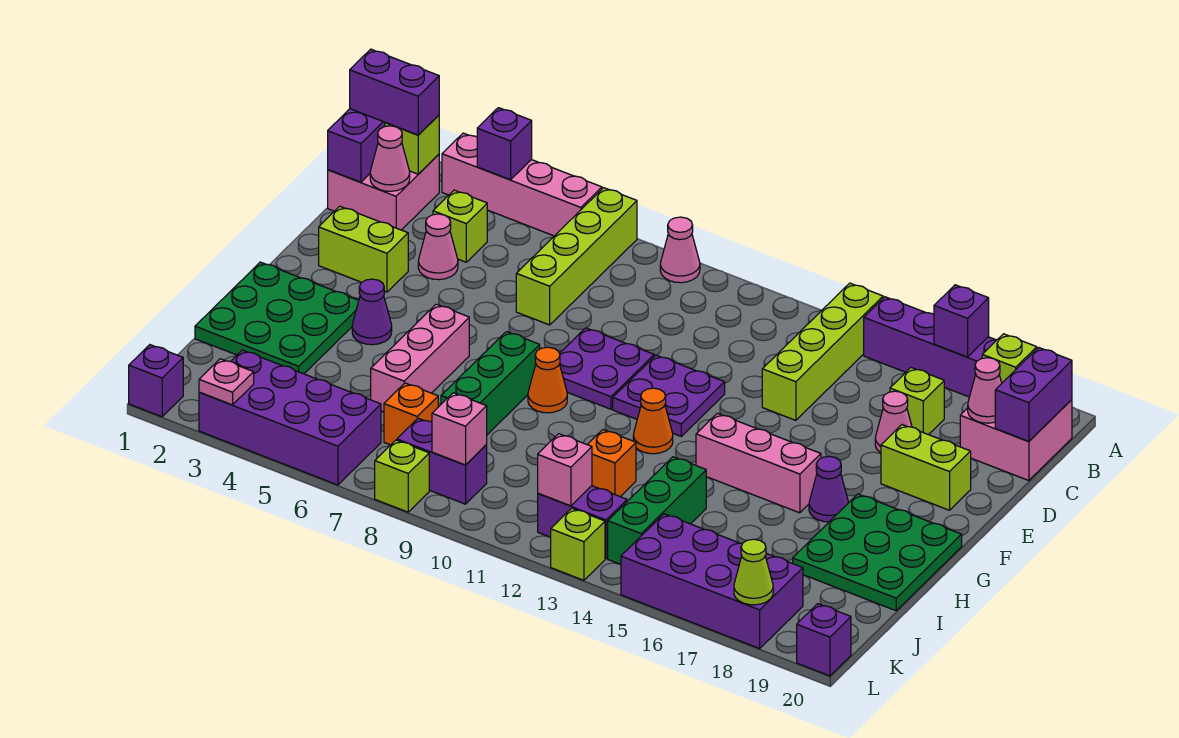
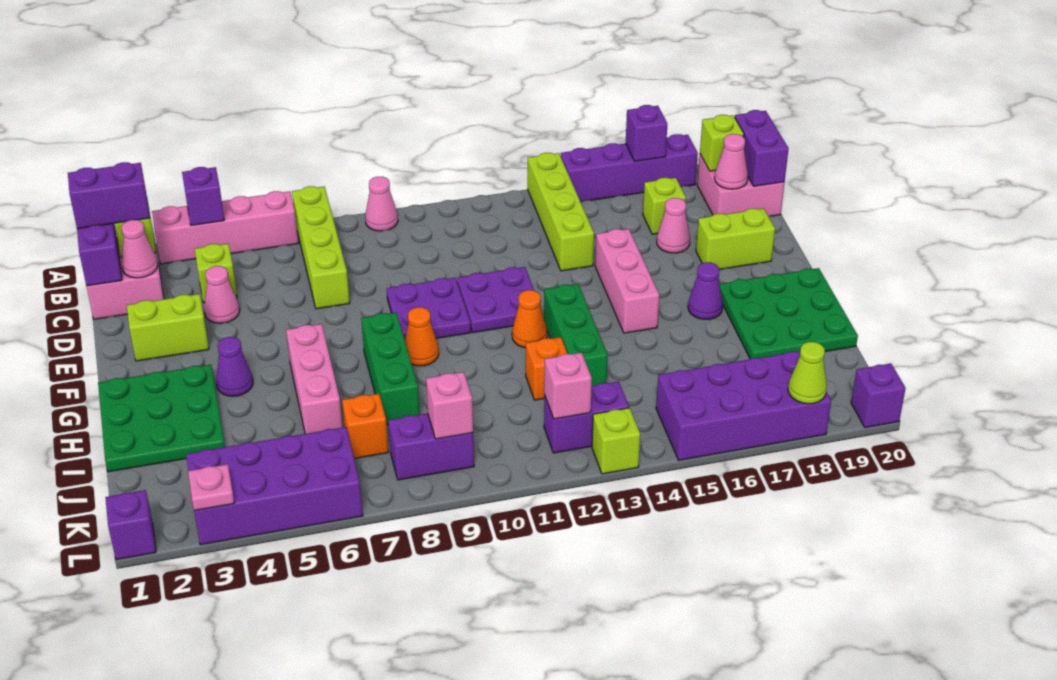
pink 1x3 brick [696,413,821,513] -> pink 1x3 brick turned to [595,229,659,333]
green 1x3 brick [608,457,706,564] -> green 1x3 brick moved to [544,284,608,386]
lime 1x1 brick [375,440,429,512] -> none

